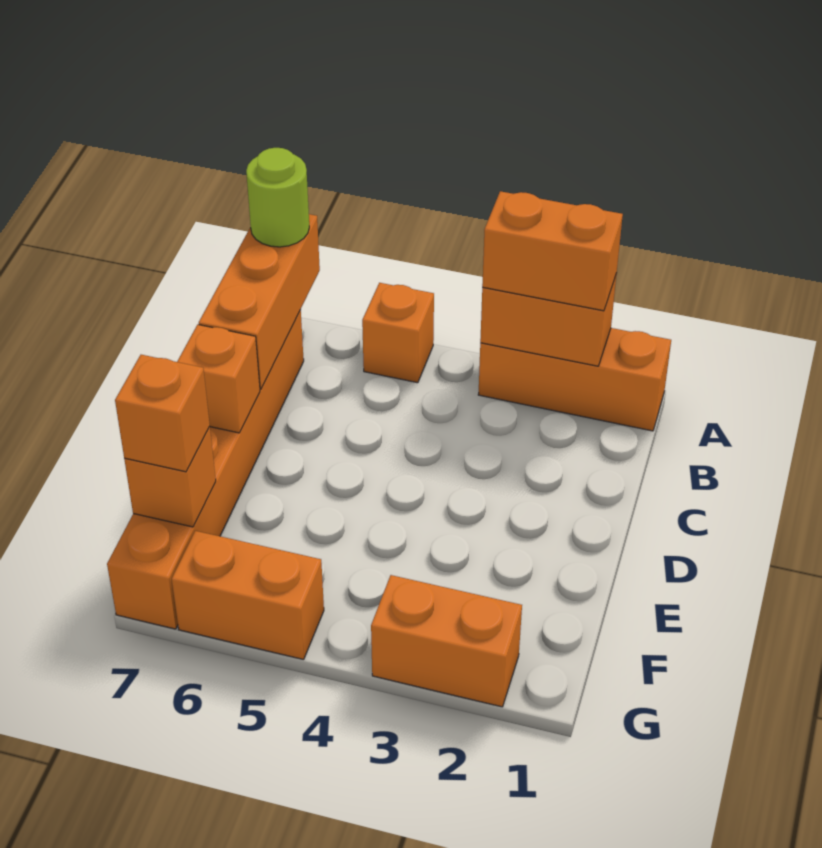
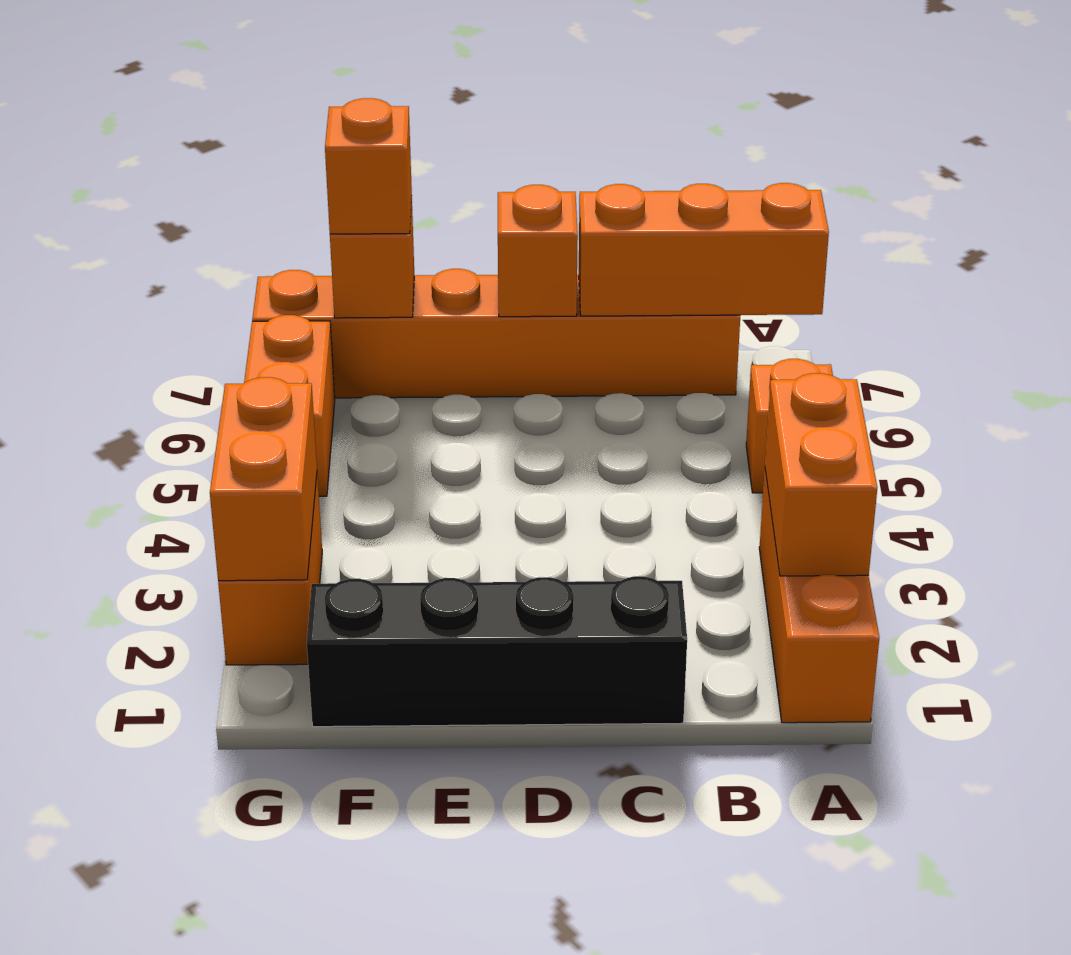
orange 1x2 brick [482,191,623,311] -> orange 1x2 brick moved to [210,377,317,581]
lime 1x1 round brick [246,148,309,247] -> none
none -> black 1x4 brick [307,576,687,727]

